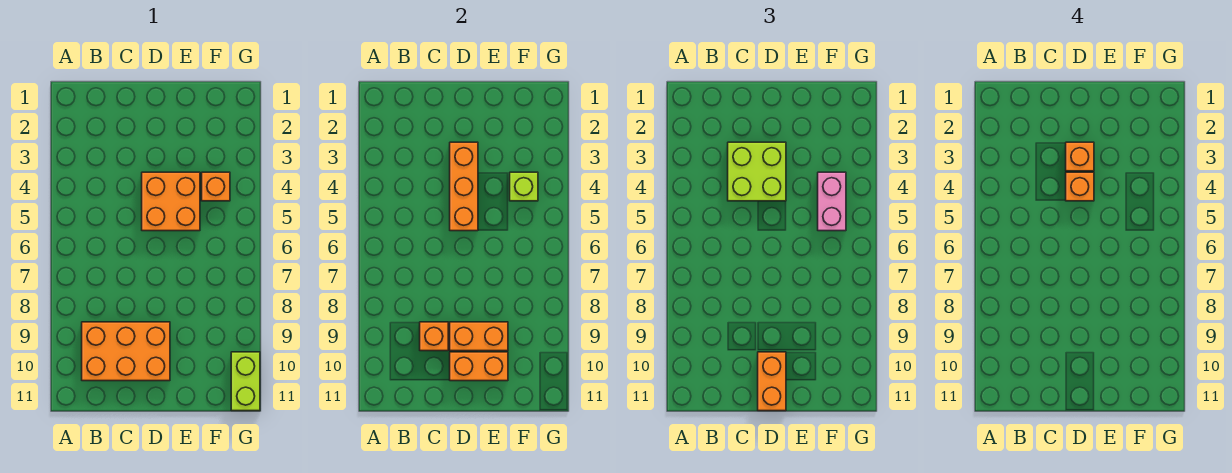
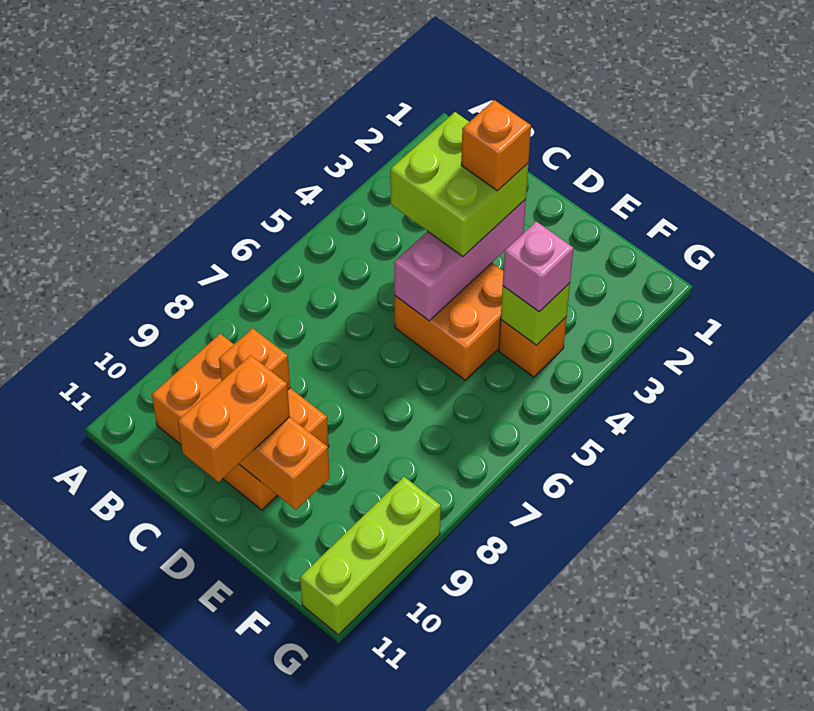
orange 1x3 brick [450,142,478,231] -> pink 1x3 brick [394,199,526,321]
orange 1x1 brick [1066,172,1094,201] -> none
orange 1x2 brick [450,322,508,351] -> none
pink 1x2 brick [818,172,846,231] -> pink 1x1 brick [503,222,574,312]
lime 1x2 brick [231,352,260,411] -> lime 1x3 brick [300,477,441,635]

